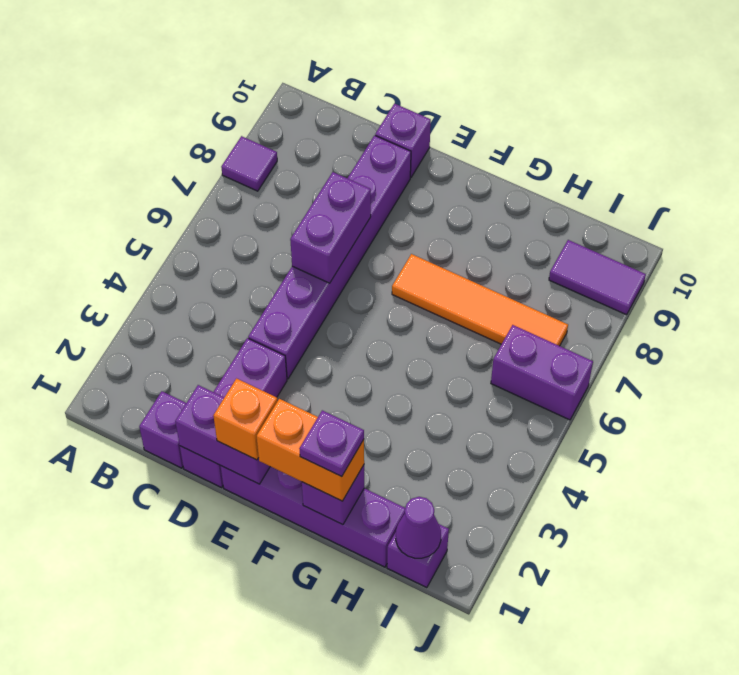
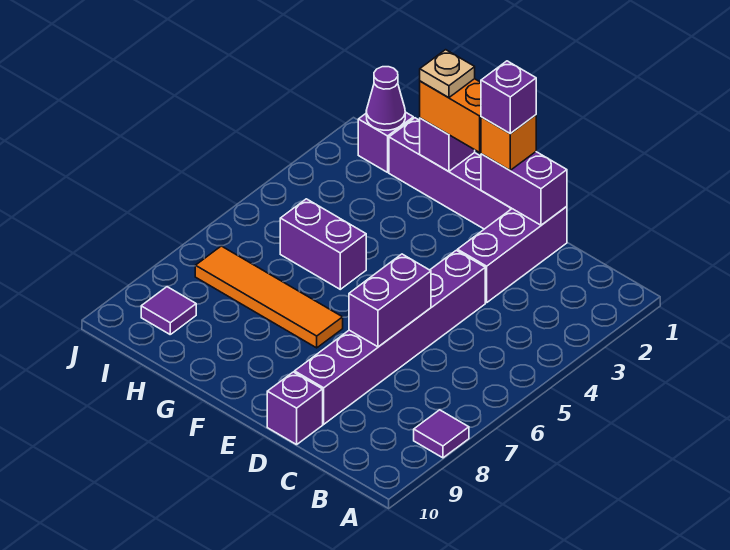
purple 1x1 brick [139,392,186,468] -> purple 1x1 brick moved to [481,61,536,134]
purple 1x1 plate [299,410,364,477] -> tan 1x1 plate [420,50,475,98]
purple 1x2 brick [491,325,593,420] -> purple 1x2 brick moved to [280,199,366,289]
purple 1x2 tile [549,240,646,315] -> purple 1x1 tile [141,287,196,334]

